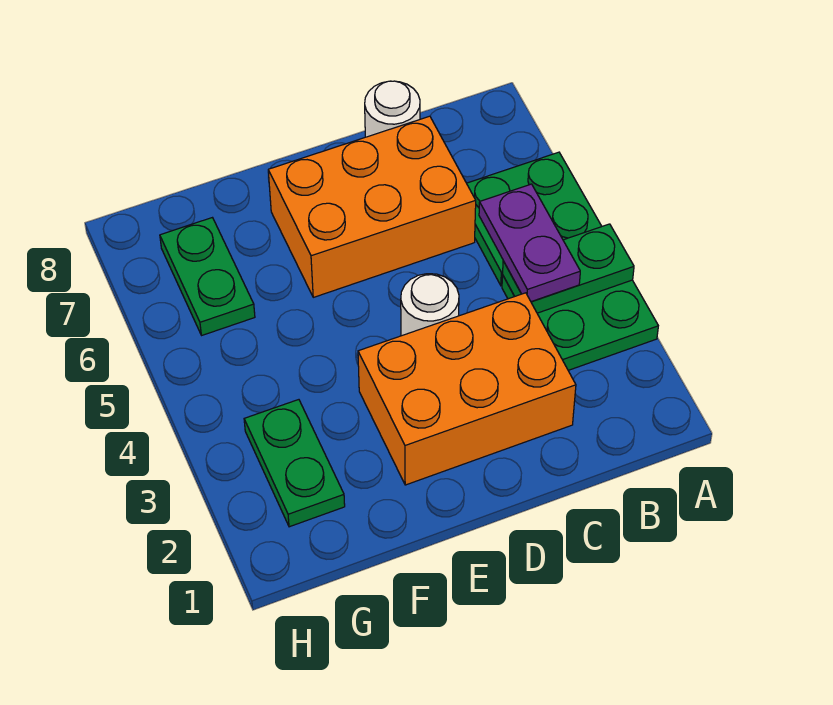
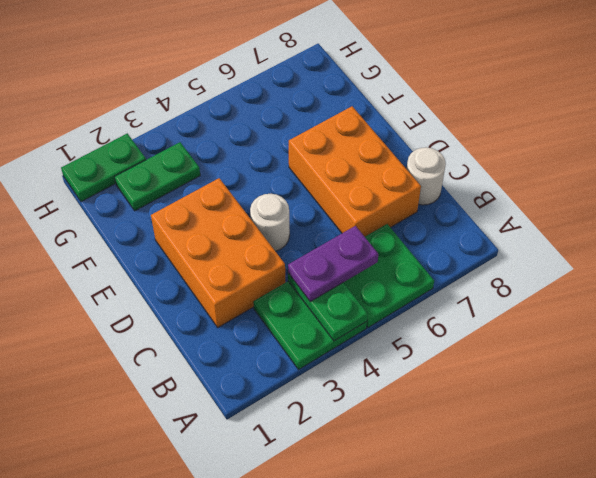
green 1x2 plate [160,218,255,335] -> green 1x2 plate moved to [61,133,146,202]

